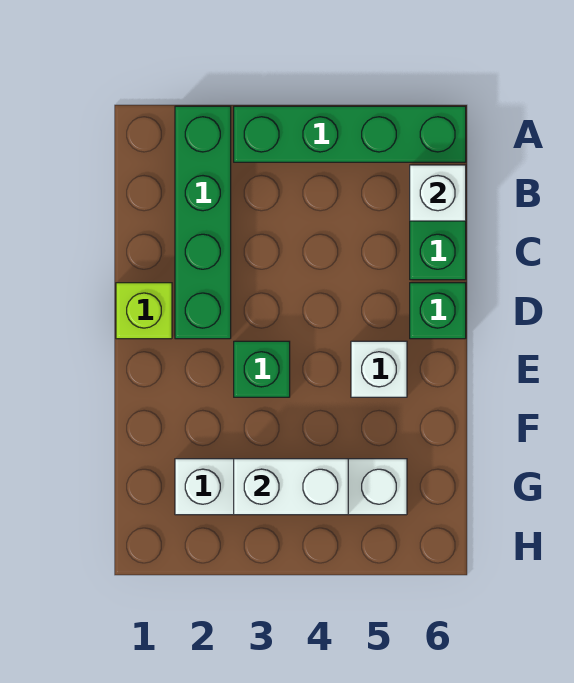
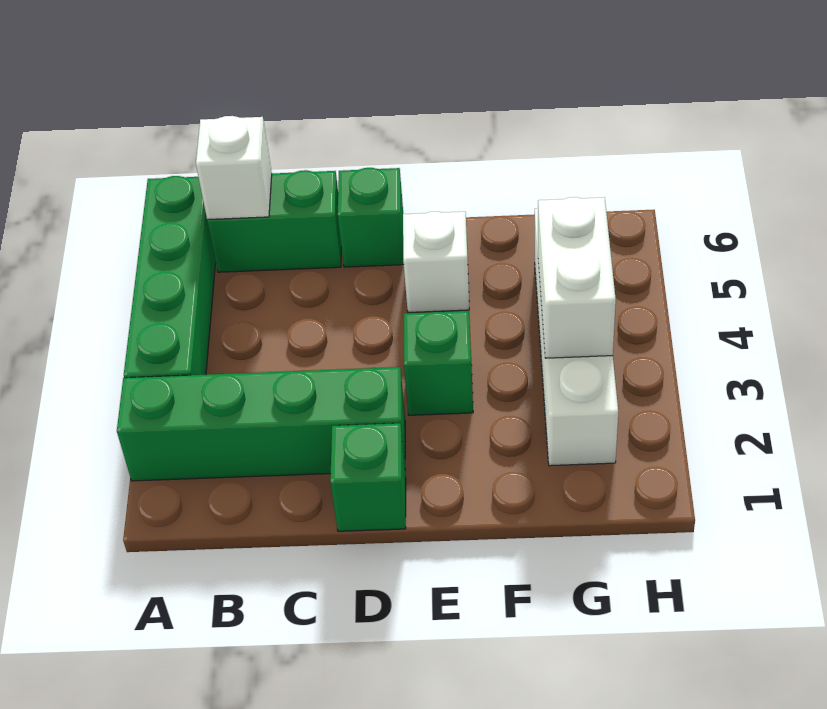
lime 1x1 brick [116,283,172,339] -> green 1x1 brick [330,423,406,531]

